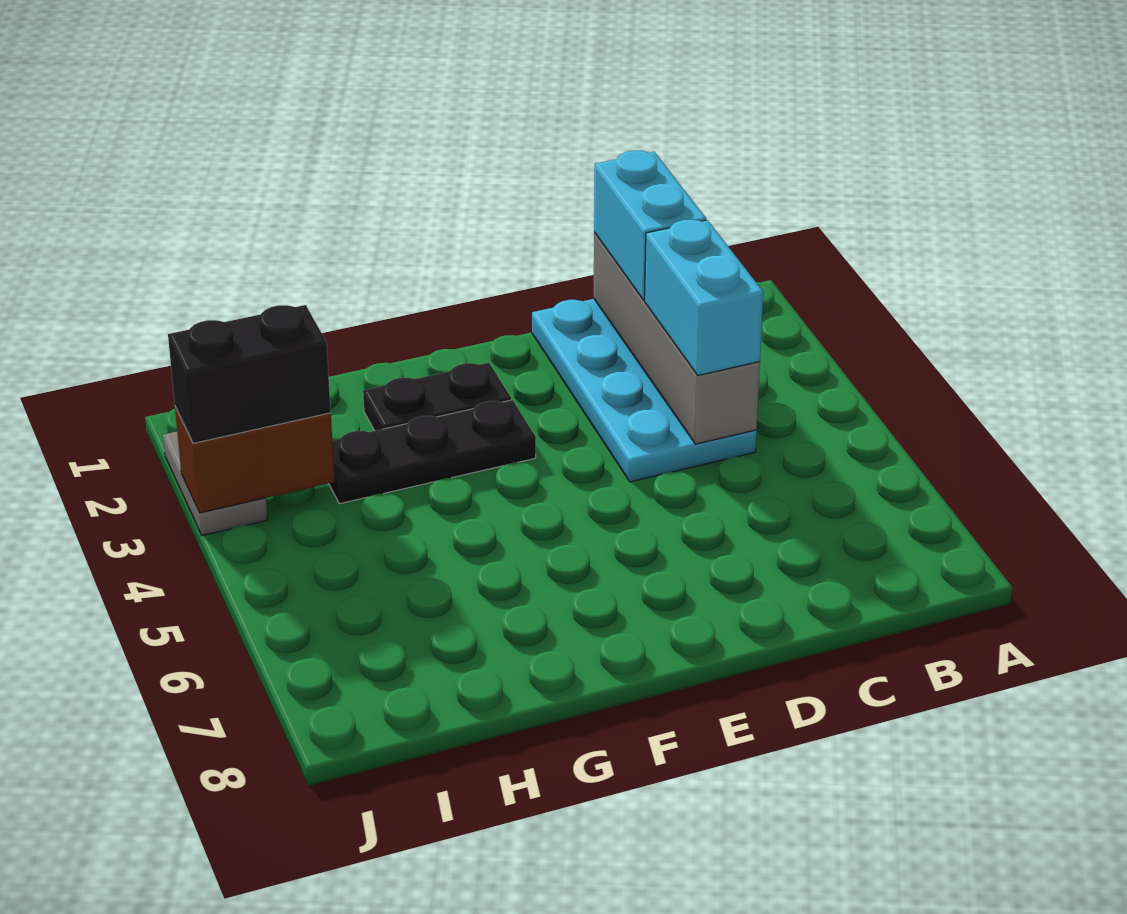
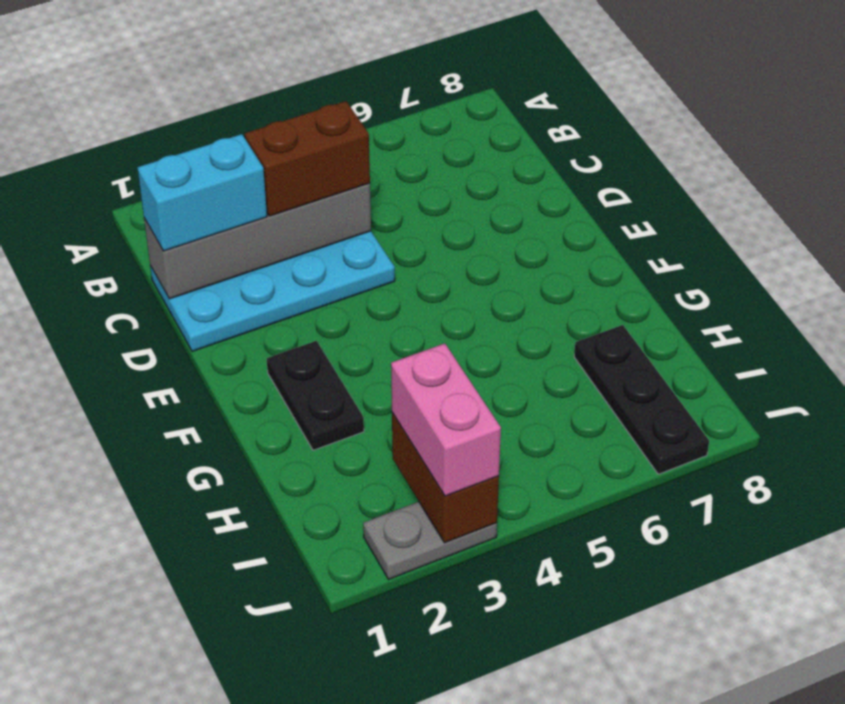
cyan 1x2 brick [645,220,763,375] -> brown 1x2 brick [245,101,370,216]
black 1x3 plate [329,400,536,504] -> black 1x3 plate moved to [574,325,709,474]
black 1x2 brick [168,305,331,443] -> pink 1x2 brick [391,343,501,496]

